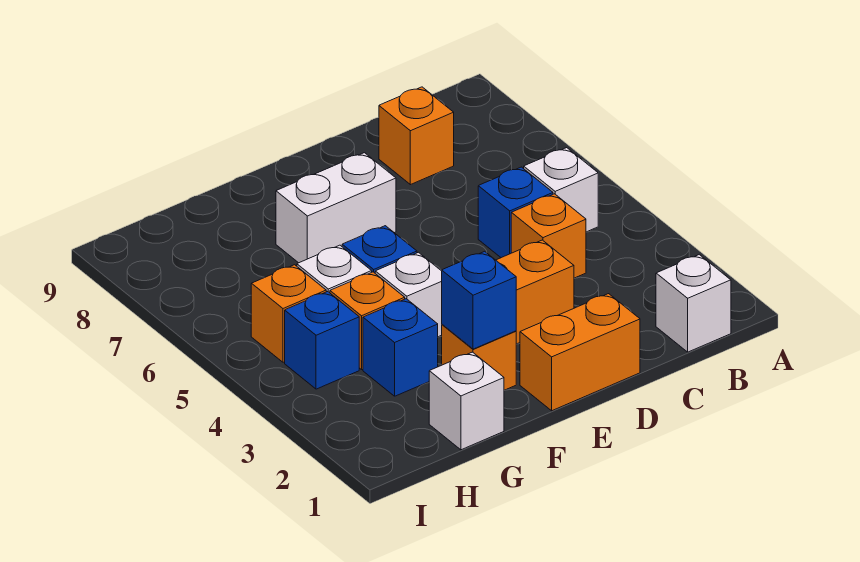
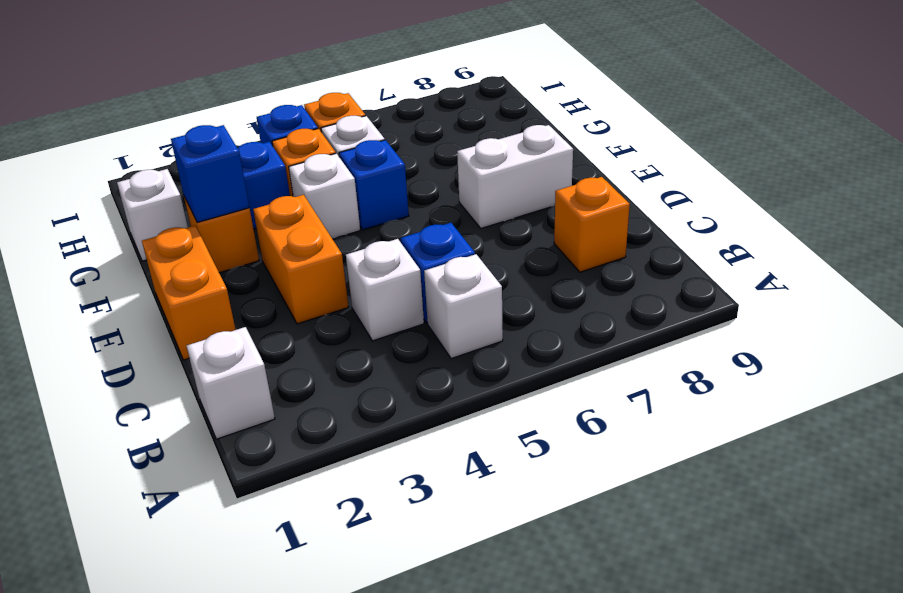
orange 1x1 brick [511,194,586,278] -> white 1x1 brick [346,239,424,341]
white 1x2 brick [276,153,396,263] -> white 1x2 brick turned to [457,125,573,228]

